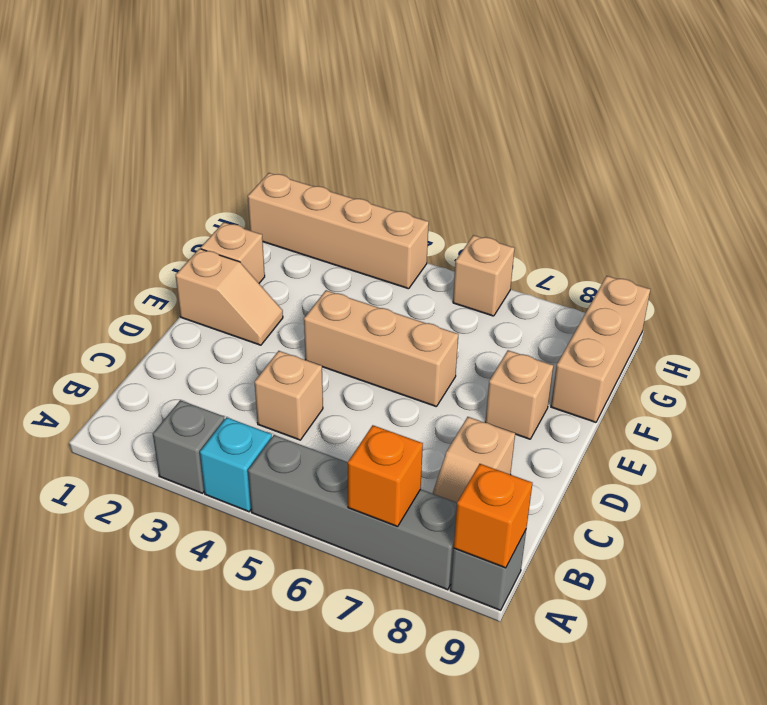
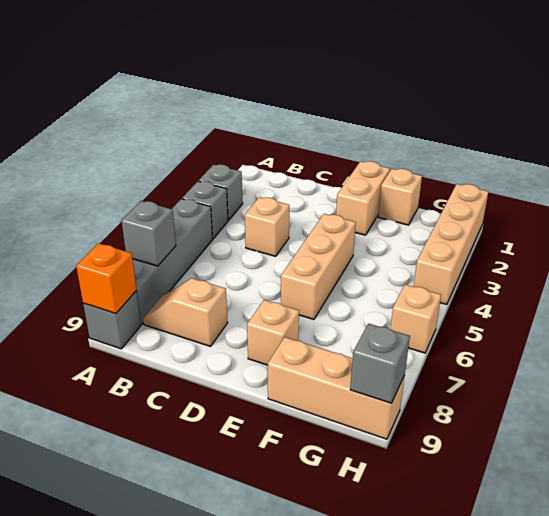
cyan 1x1 brick [200,417,272,512] -> grey 1x1 brick [182,181,228,239]
orange 1x1 brick [348,425,423,527] -> grey 1x1 brick [121,201,176,266]
tan 1x2 slope [176,249,283,345] -> tan 1x2 brick [336,161,390,235]
none -> grey 1x1 brick [350,324,410,403]

